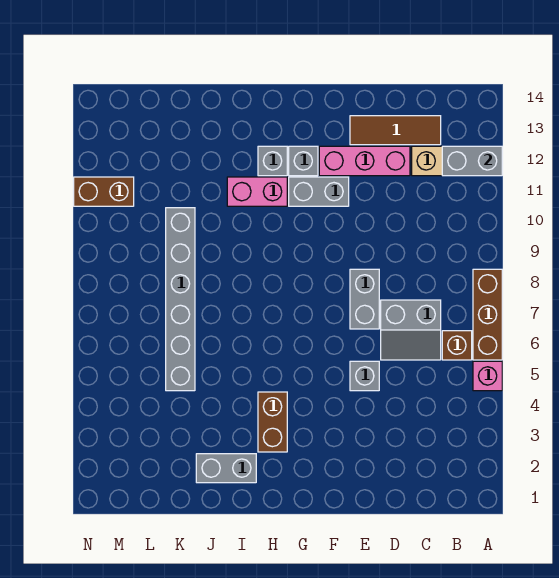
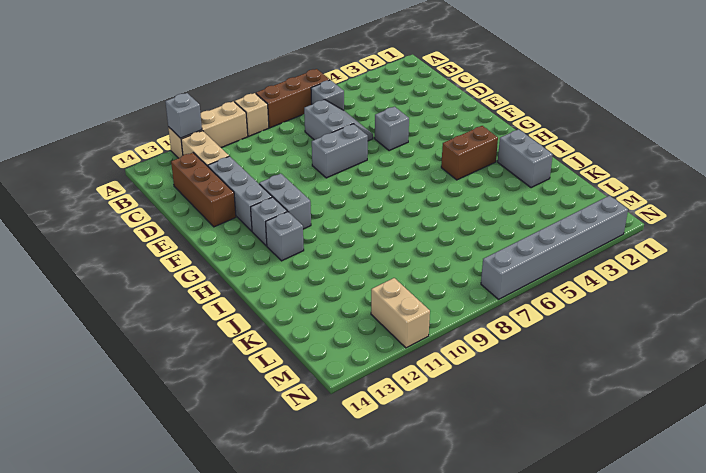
pink 1x1 brick [473,361,502,391] -> none
none -> tan 1x1 brick [235,93,269,136]
none -> tan 1x3 brick [168,101,248,158]
grey 1x2 brick [442,146,502,176] -> grey 1x1 brick [165,93,202,138]
brown 1x1 brick [442,331,472,360] -> grey 1x1 brick [311,80,344,110]
brown 1x3 tile [350,116,441,145] -> brown 1x3 brick [171,153,236,227]
pink 1x3 brick [319,146,410,176] -> grey 1x3 brick [208,156,272,231]
pink 1x2 brick [227,177,287,206] -> none
grey 1x6 brick [166,208,195,391] -> grey 1x6 brick moved to [481,196,628,299]
brown 1x2 brick [74,177,134,206] -> tan 1x2 brick [371,278,430,348]

